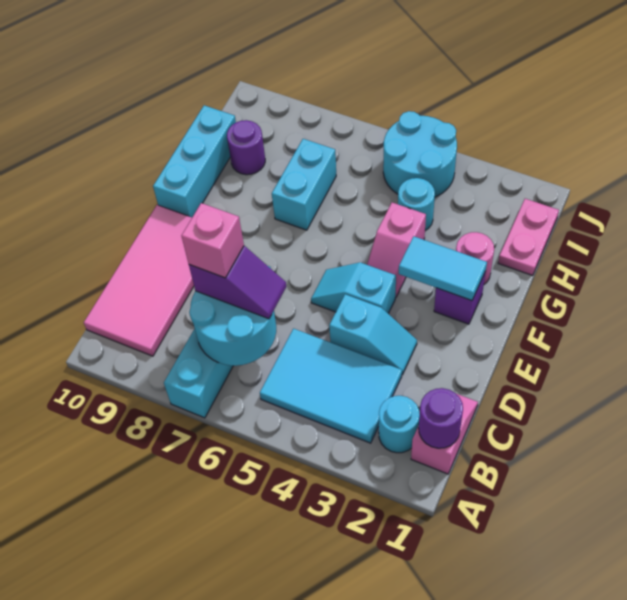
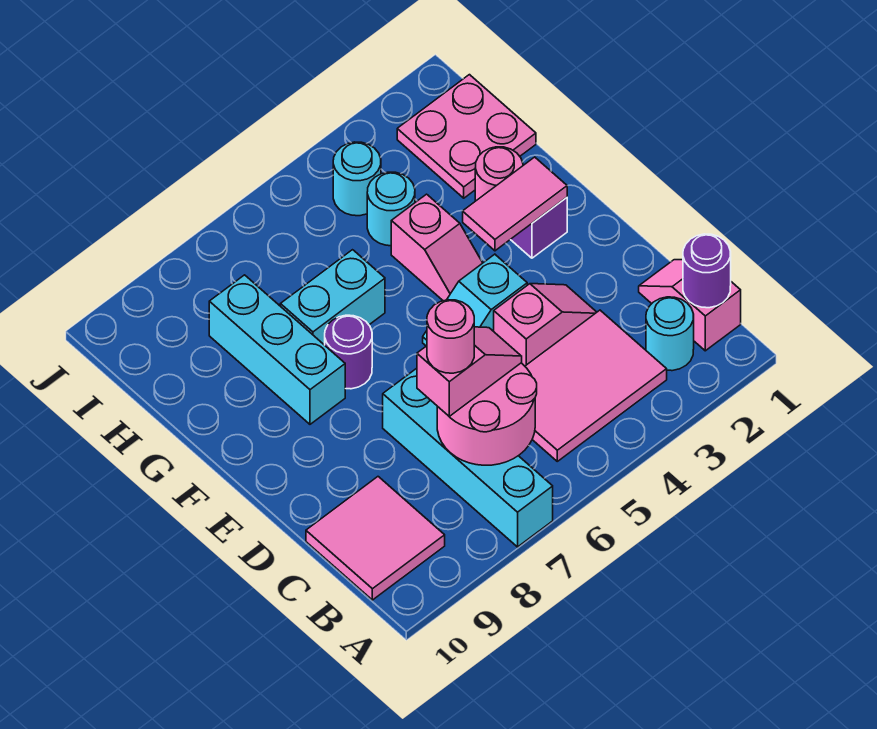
cyan 2x3 tile [260,329,402,443] -> pink 2x3 tile [525,310,667,461]
cyan 2x2 round brick [189,291,276,366] -> pink 2x2 round brick [437,363,537,465]
pink 2x4 tile [84,205,194,356] -> pink 2x2 tile [306,477,445,600]
purple 1x2 slope [189,246,286,319] -> pink 1x2 slope [417,327,522,417]
pink 1x1 brick [182,203,244,278] -> pink 1x1 round brick [427,300,474,373]
cyan 1x2 slope [329,294,417,375] -> pink 1x2 slope [494,284,597,366]
cyan 1x2 tile [399,236,487,300] -> pink 1x2 tile [463,157,567,251]
cyan 1x3 brick [153,105,236,217] -> cyan 1x3 brick moved to [209,275,345,424]
cyan 1x2 brick [272,139,336,230] -> cyan 1x2 brick turned to [280,250,385,345]
pink 1x2 plate [498,199,559,276] -> pink 2x2 plate [397,75,536,198]
purple 1x1 round brick [227,120,265,175] -> purple 1x1 round brick moved to [325,315,372,389]
cyan 2x2 round brick [383,111,457,197] -> cyan 1x1 round brick [333,142,381,216]

